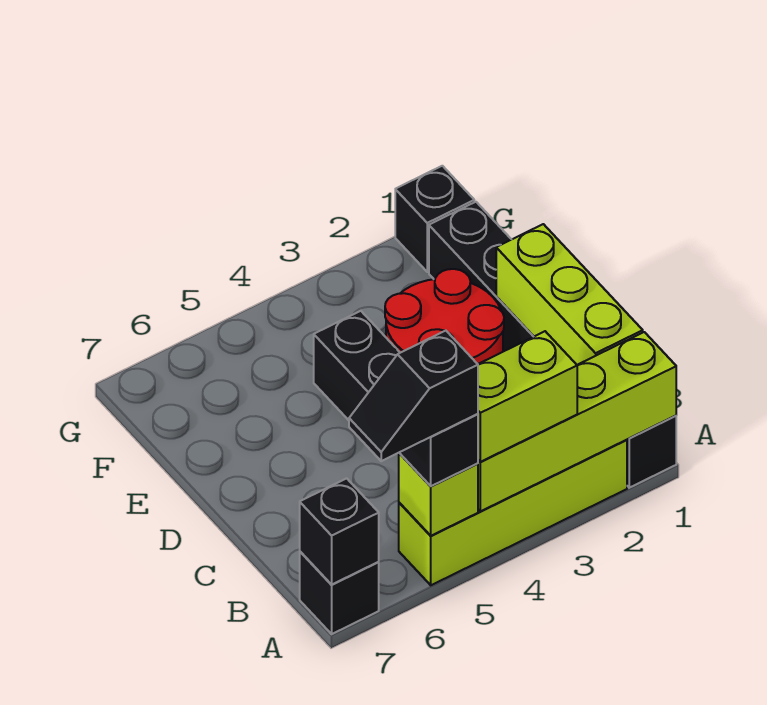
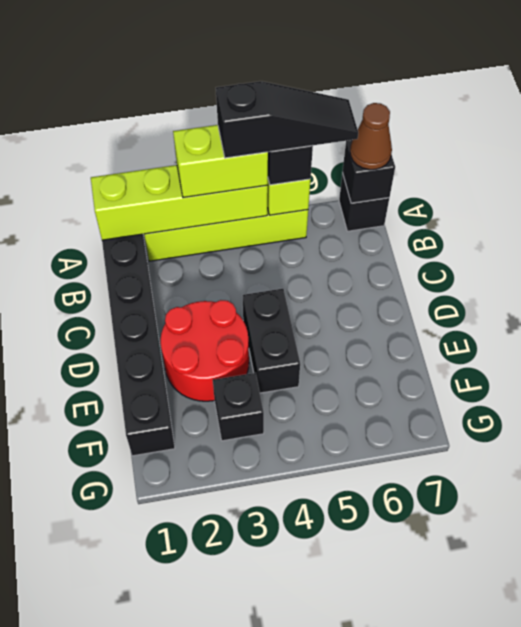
black 1x2 slope [349,331,478,461] -> black 1x3 slope [216,81,358,158]
none -> brown 1x1 cone [350,103,392,170]
lime 1x3 brick [496,224,643,365] -> none
black 1x1 brick [395,166,474,272] -> black 1x1 brick moved to [213,373,264,441]

